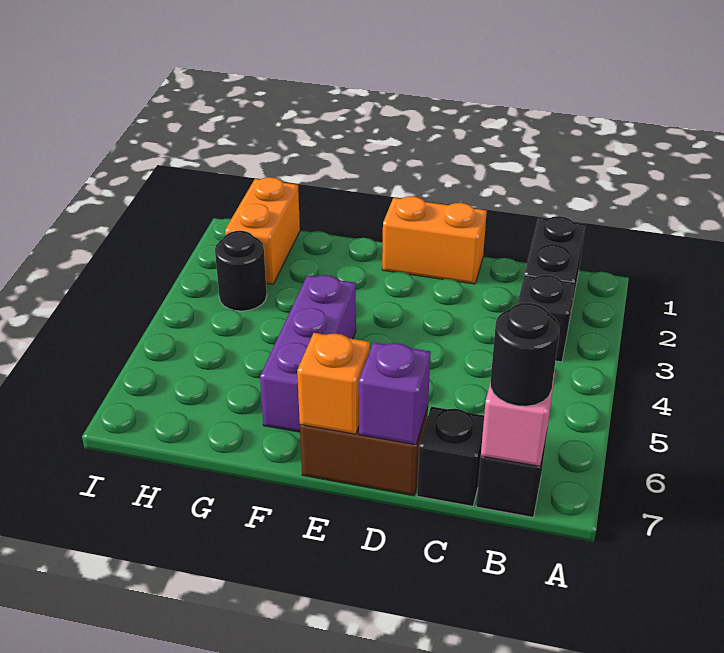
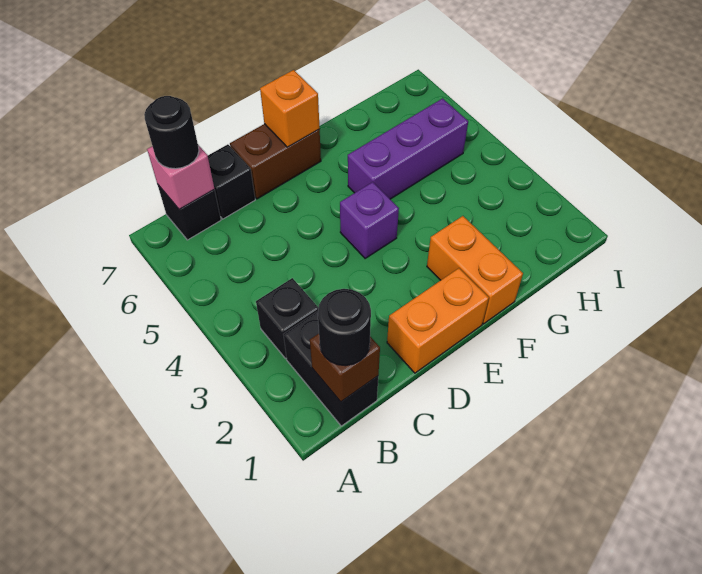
none -> brown 1x1 brick [310,334,380,402]
purple 1x1 brick [359,342,431,445] -> purple 1x1 brick moved to [340,182,399,259]
purple 1x3 brick [260,275,356,432] -> purple 1x3 brick turned to [348,99,468,199]
orange 1x2 brick [225,177,300,284] -> orange 1x2 brick moved to [427,216,523,324]
black 1x1 round brick [215,231,267,311] -> black 1x1 round brick moved to [318,289,371,366]

